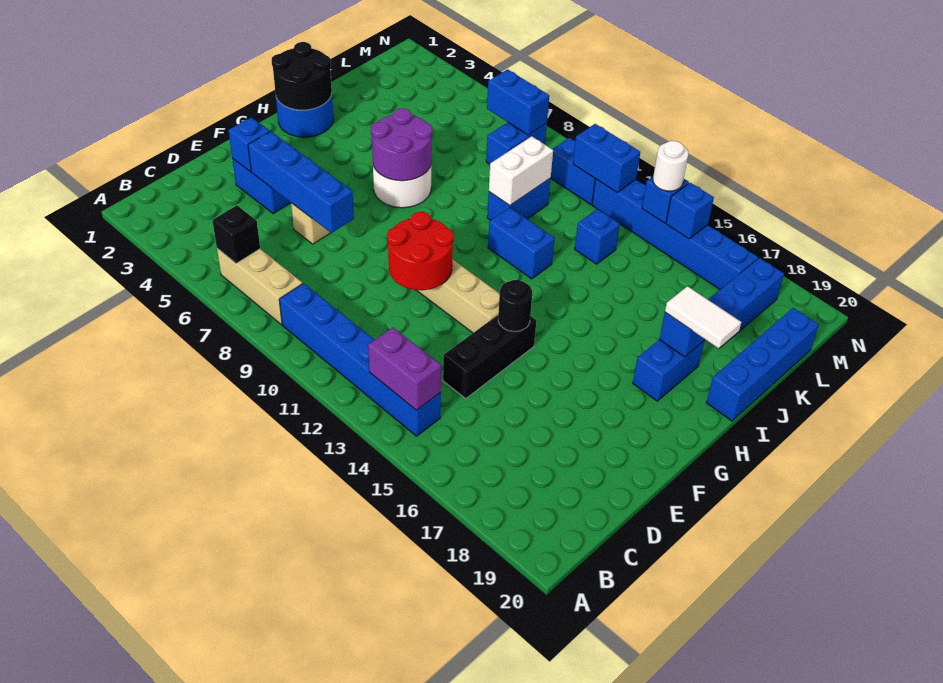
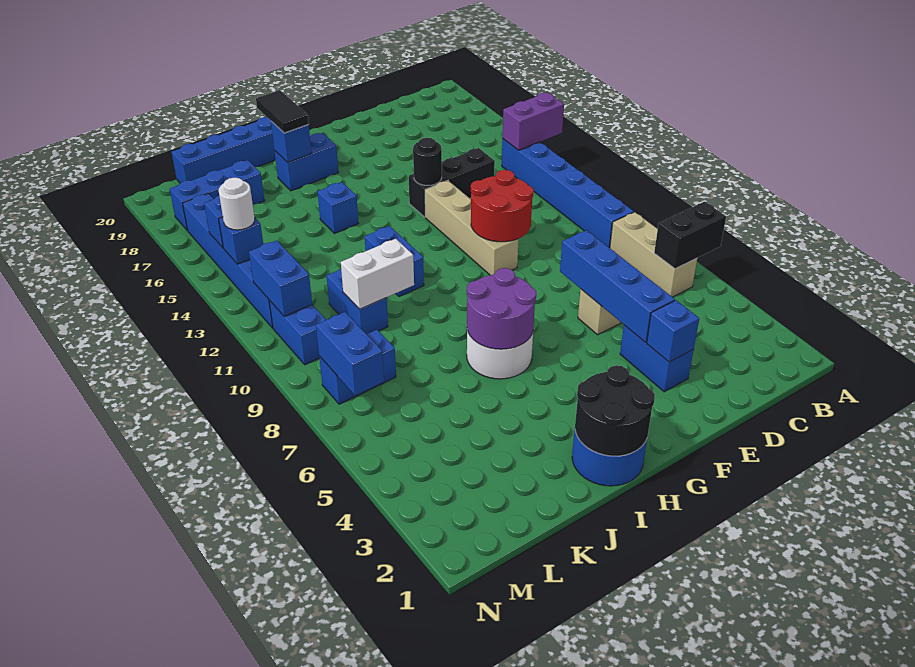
black 1x1 brick [212,206,260,263] -> black 1x2 brick [654,202,726,269]
purple 1x2 brick [368,328,441,410] -> purple 1x2 brick turned to [502,93,564,150]
white 1x2 tile [665,286,741,348] -> black 1x2 tile [256,90,309,133]
blue 1x2 brick [487,178,551,220] -> blue 1x2 brick turned to [327,269,388,334]
blue 1x1 brick [575,209,620,264] -> blue 1x1 brick moved to [318,182,358,233]

